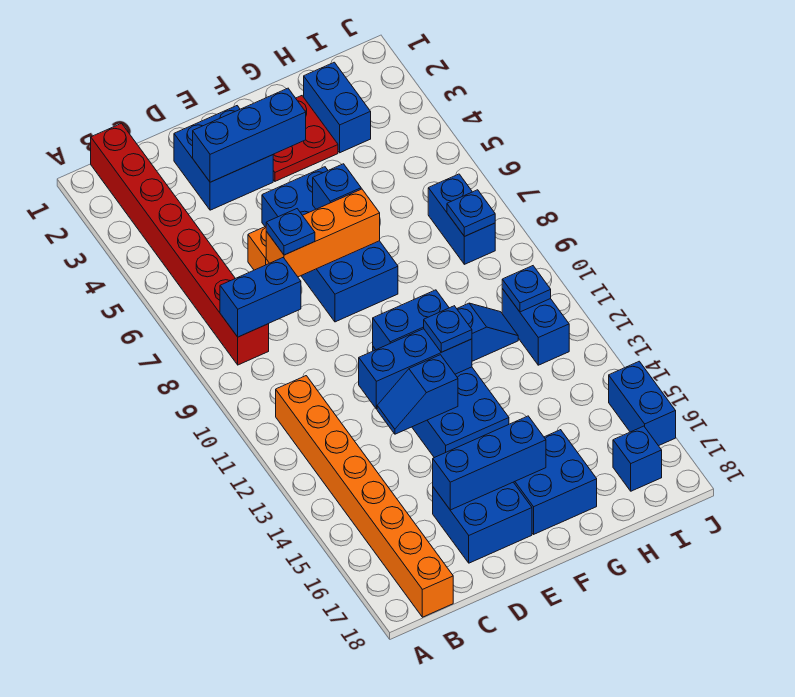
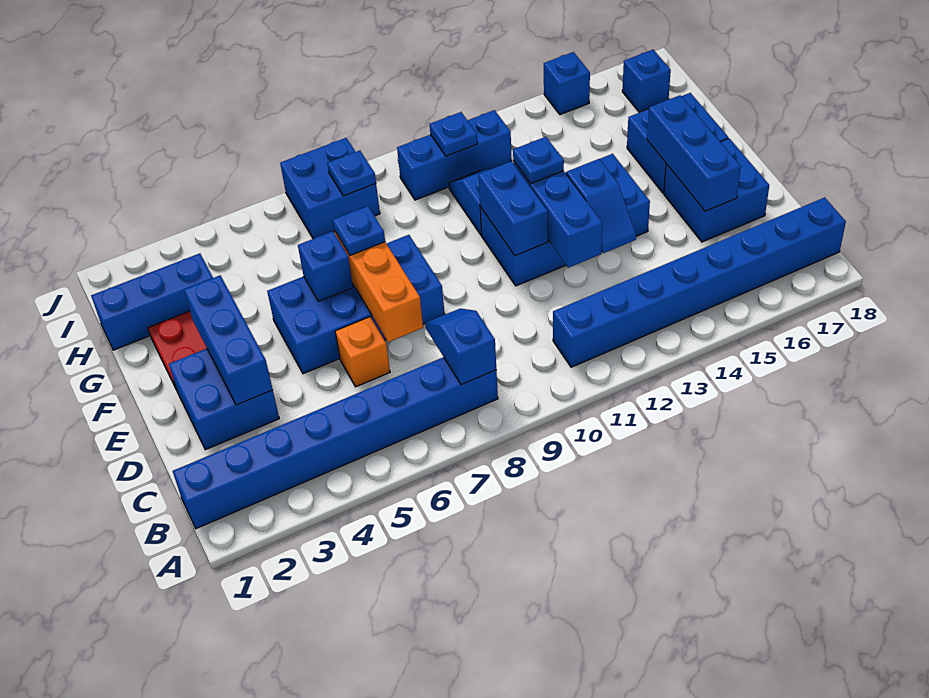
red 1x8 brick [91,123,269,365] -> blue 1x8 brick [173,357,498,529]
blue 1x2 brick [220,258,301,337] -> blue 1x2 slope [425,308,496,385]
orange 1x8 brick [276,376,453,617] -> blue 1x8 brick [553,197,846,367]
blue 1x1 plate [266,209,315,255] -> blue 1x1 plate moved to [333,206,385,255]
blue 1x2 brick [304,62,371,153] -> blue 1x3 brick [91,253,213,350]
blue 1x2 brick [428,174,495,264] -> blue 2x2 brick [280,138,380,239]
blue 1x2 brick [502,289,569,365] -> blue 1x3 brick [397,110,512,200]
blue 1x2 brick [609,361,676,446] -> blue 1x1 brick [544,52,590,115]

